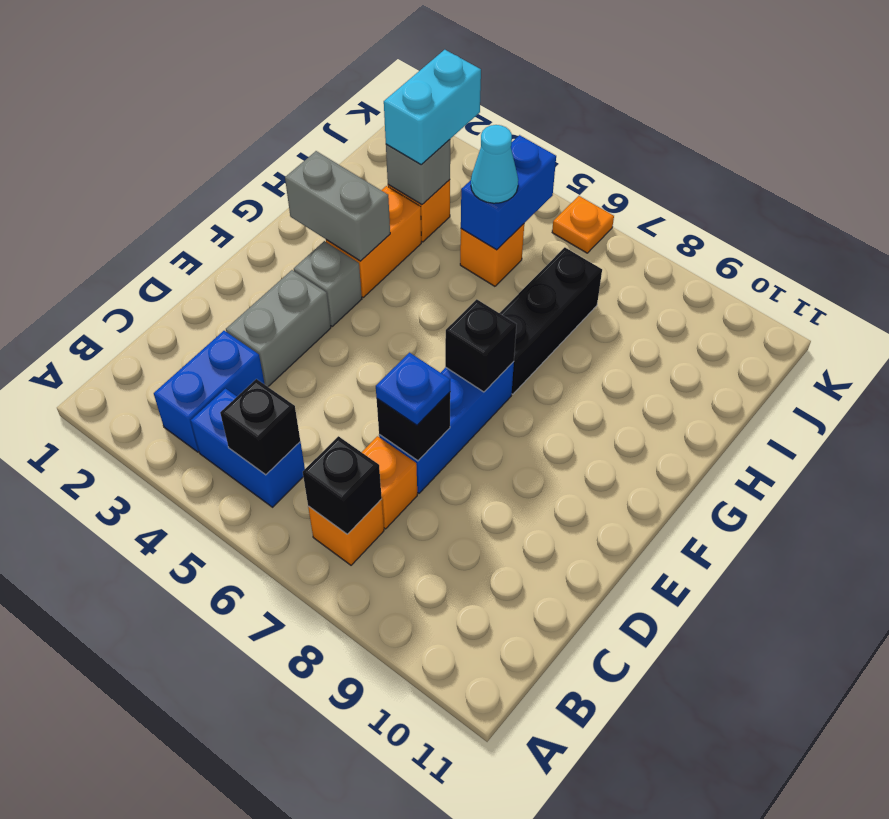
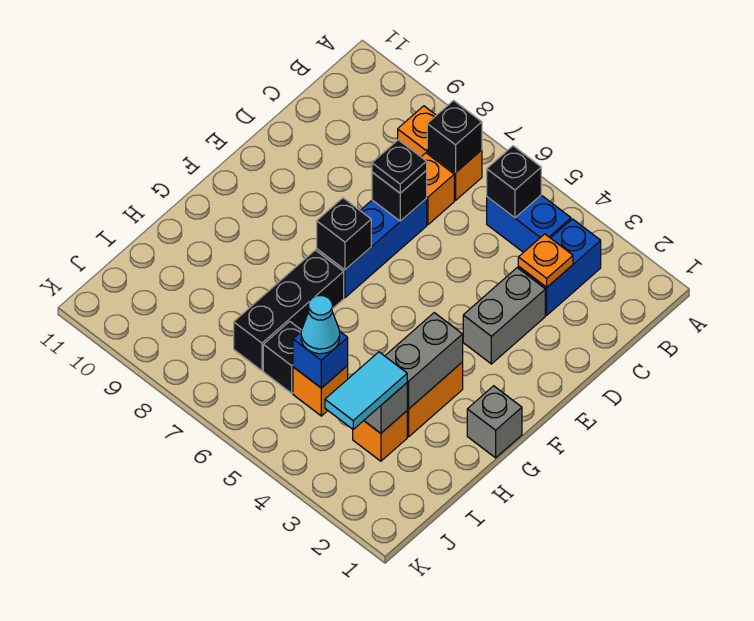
orange 1x1 brick [308,499,384,565] -> orange 1x2 brick [398,106,482,200]
blue 1x1 plate [376,353,450,425] -> black 1x1 plate [372,140,427,193]
grey 1x1 brick [294,241,362,326] -> grey 1x1 brick moved to [467,386,522,458]
grey 1x2 brick [285,151,390,261] -> grey 1x2 brick turned to [385,313,463,409]
cyan 1x2 brick [384,50,481,165] -> cyan 1x2 tile [325,352,407,429]
blue 1x2 brick [461,135,556,250] -> blue 1x1 brick [293,331,348,388]
none -> black 1x1 brick [263,321,302,393]
orange 1x1 plate [552,196,614,253] -> orange 1x1 plate moved to [518,234,573,287]

